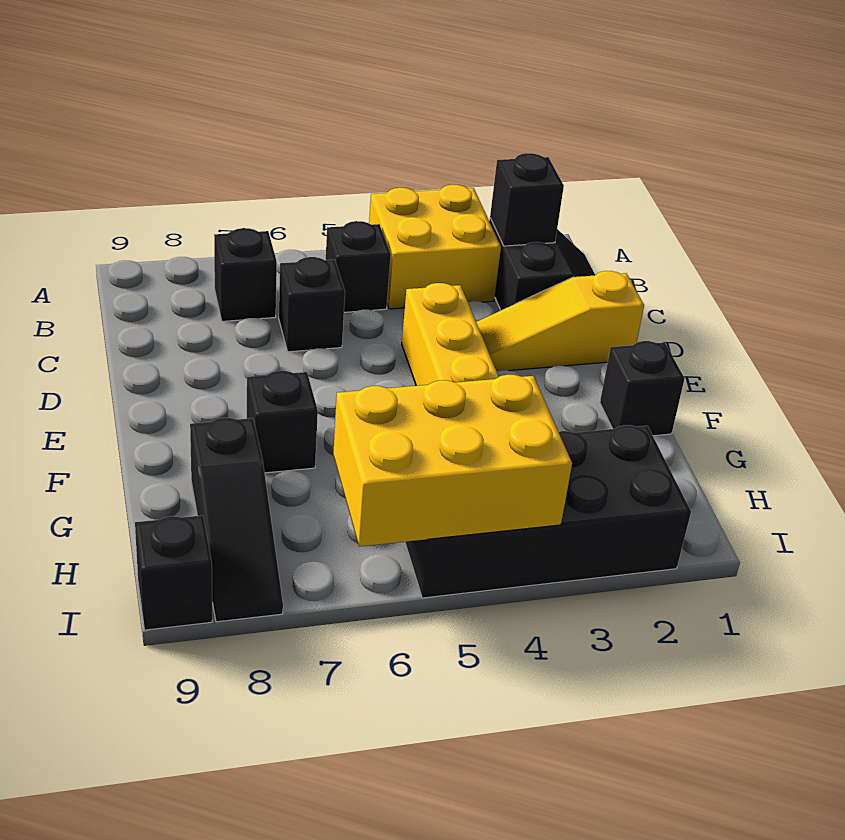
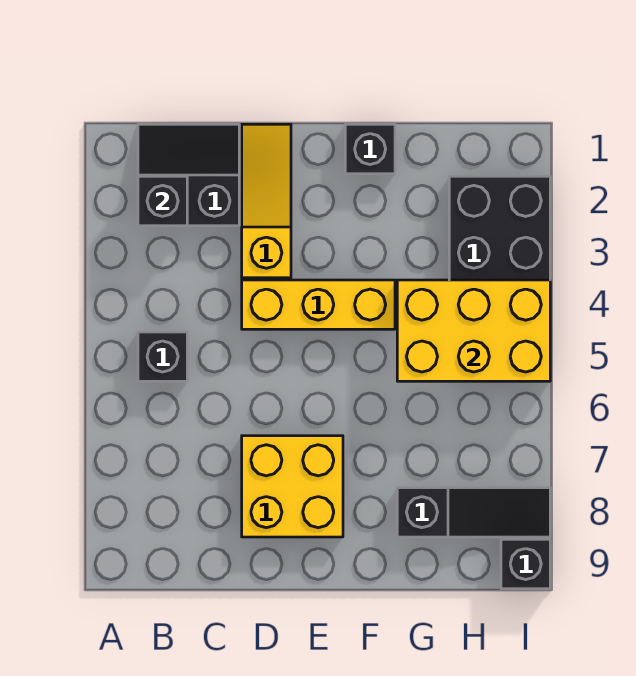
yellow 2x2 brick [369,185,501,309] -> yellow 2x2 brick moved to [242,436,343,537]
black 1x1 brick [214,228,277,321] -> none
black 1x1 brick [279,257,345,352] -> none
yellow 1x3 slope [476,271,644,371] -> yellow 1x3 slope turned to [242,124,291,278]
black 1x1 brick [247,371,318,473] -> none
yellow 2x3 brick [333,375,572,547] -> yellow 2x3 brick turned to [397,280,550,381]

